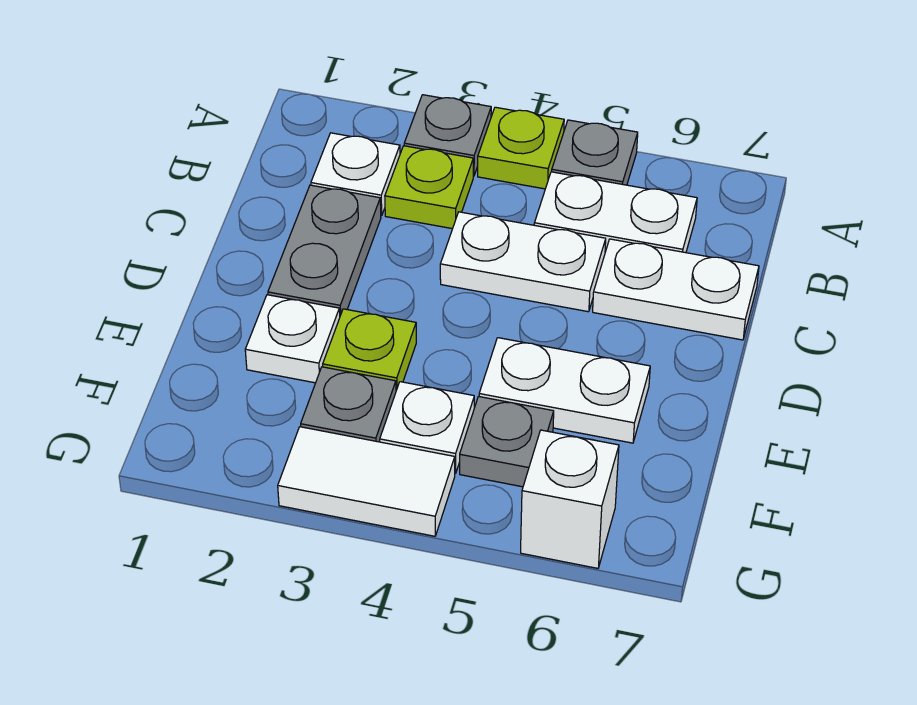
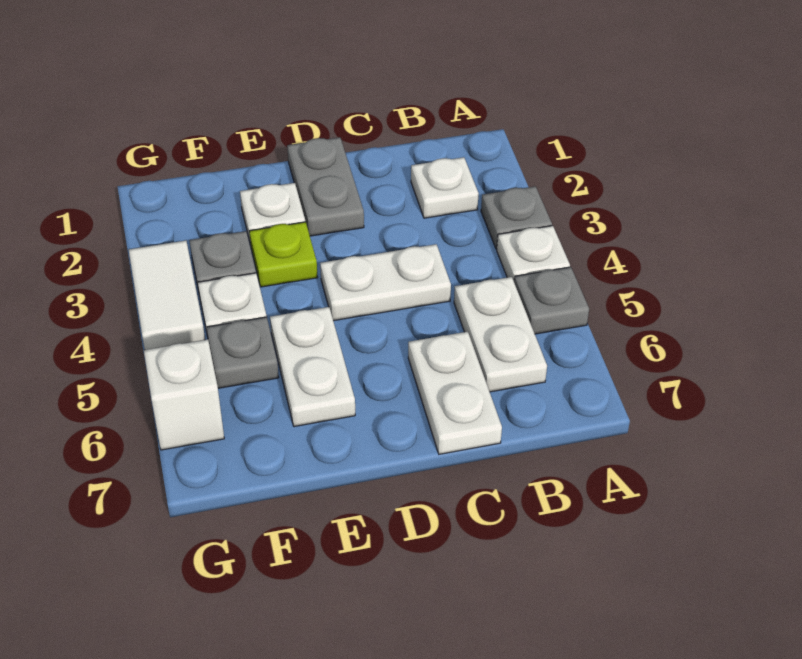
lime 1x1 plate [478,107,564,189] -> white 1x1 plate [497,226,570,281]
lime 1x1 plate [385,146,473,229] -> none
grey 1x2 plate [268,185,381,316] -> grey 1x2 plate turned to [287,137,364,236]
white 1x2 plate [440,212,606,312] -> white 1x2 plate turned to [320,244,451,321]

